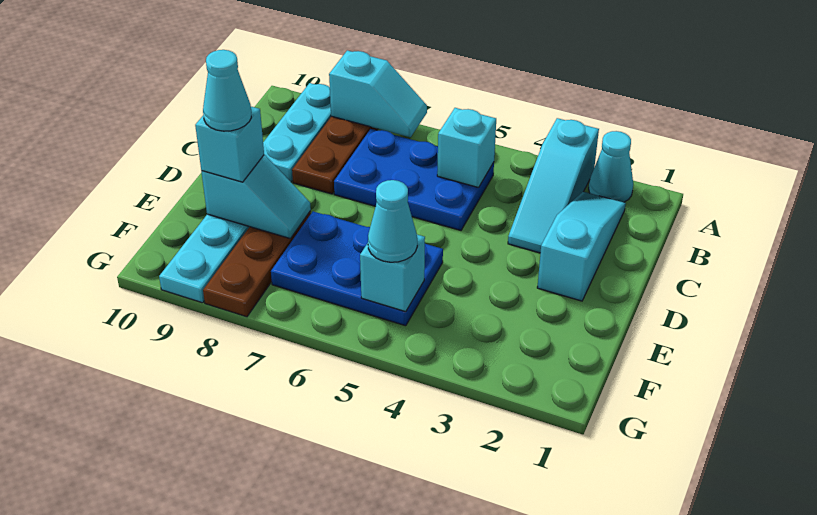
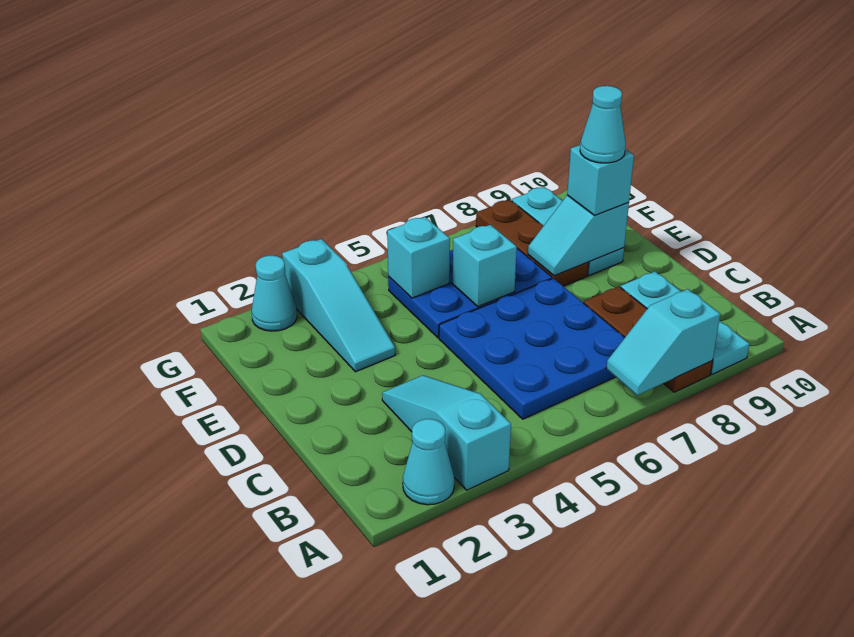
cyan 1x3 slope [537,192,626,301] -> cyan 1x3 slope moved to [282,239,395,372]
blue 2x3 plate [334,129,494,230] -> blue 3x3 plate [439,278,625,419]
cyan 1x1 brick [437,108,496,188] -> cyan 1x1 brick moved to [452,225,517,307]
cyan 1x1 cone [368,180,417,262] -> cyan 1x1 cone moved to [252,256,297,331]

